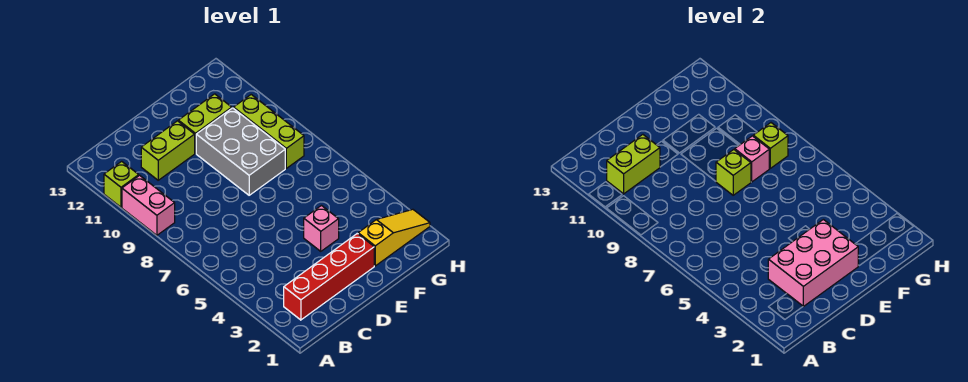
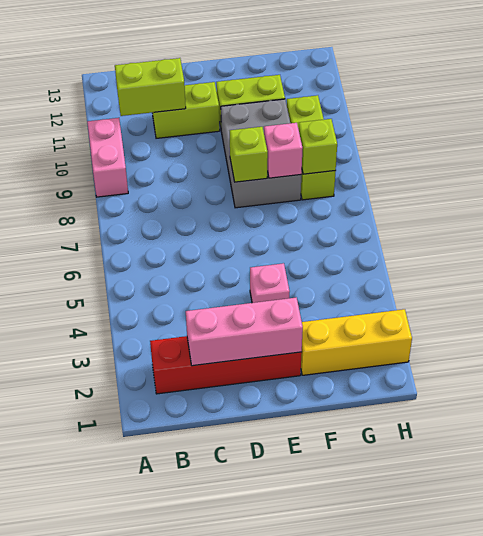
lime 1x1 brick [104,161,139,207] -> none
pink 2x3 brick [768,220,858,306] -> pink 1x3 brick [186,298,303,366]
yellow 1x3 slope [358,209,430,266] -> yellow 1x3 brick [301,309,412,375]

